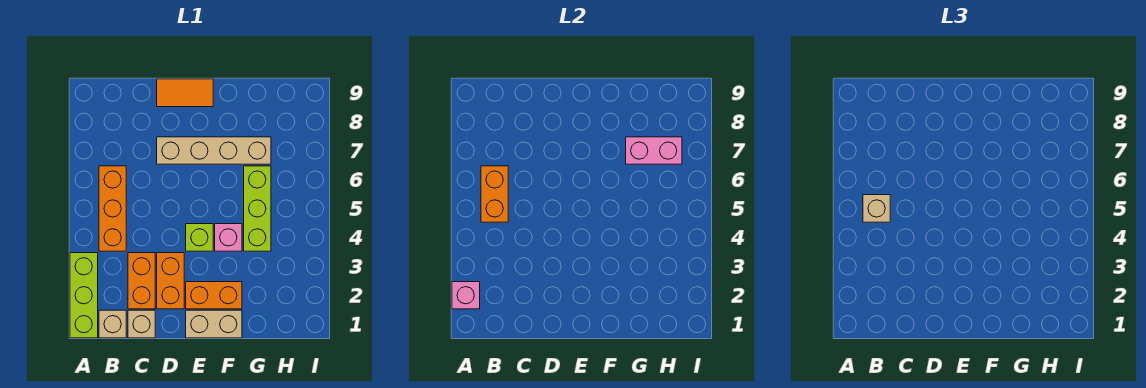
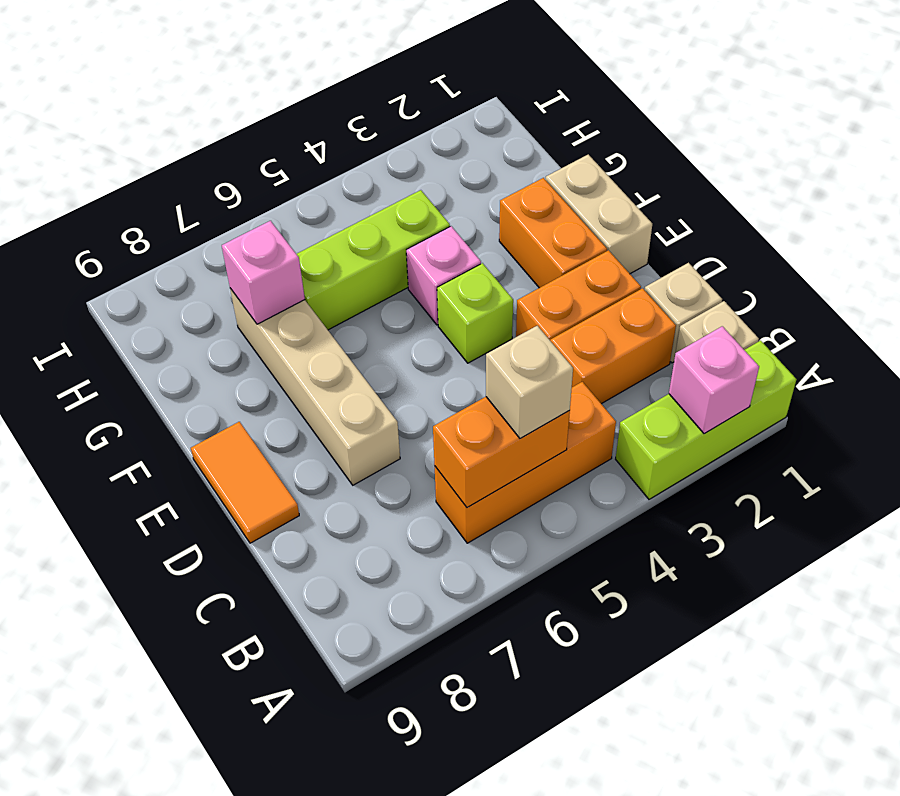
pink 1x2 brick [626,137,682,164] -> pink 1x1 brick [222,221,305,324]

